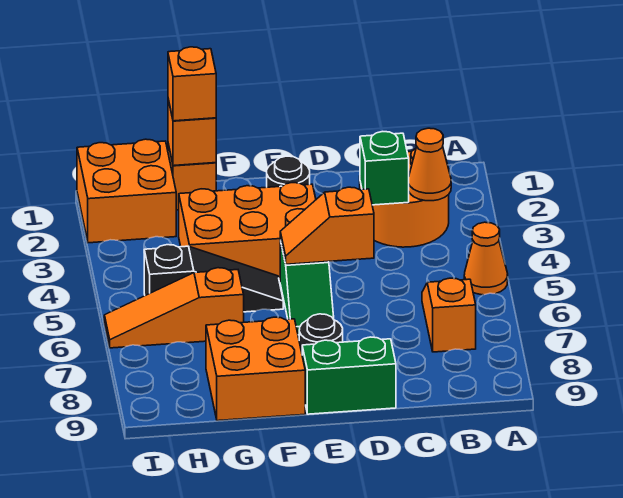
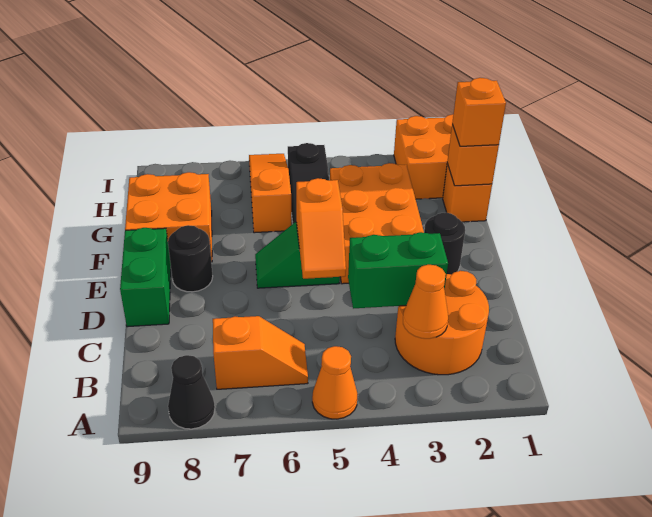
none -> black 1x1 cone [168,355,215,429]
green 1x1 brick [360,132,409,205] -> green 1x2 brick [348,232,448,309]
orange 1x2 slope [280,187,374,264] -> orange 1x2 slope turned to [296,178,346,279]

